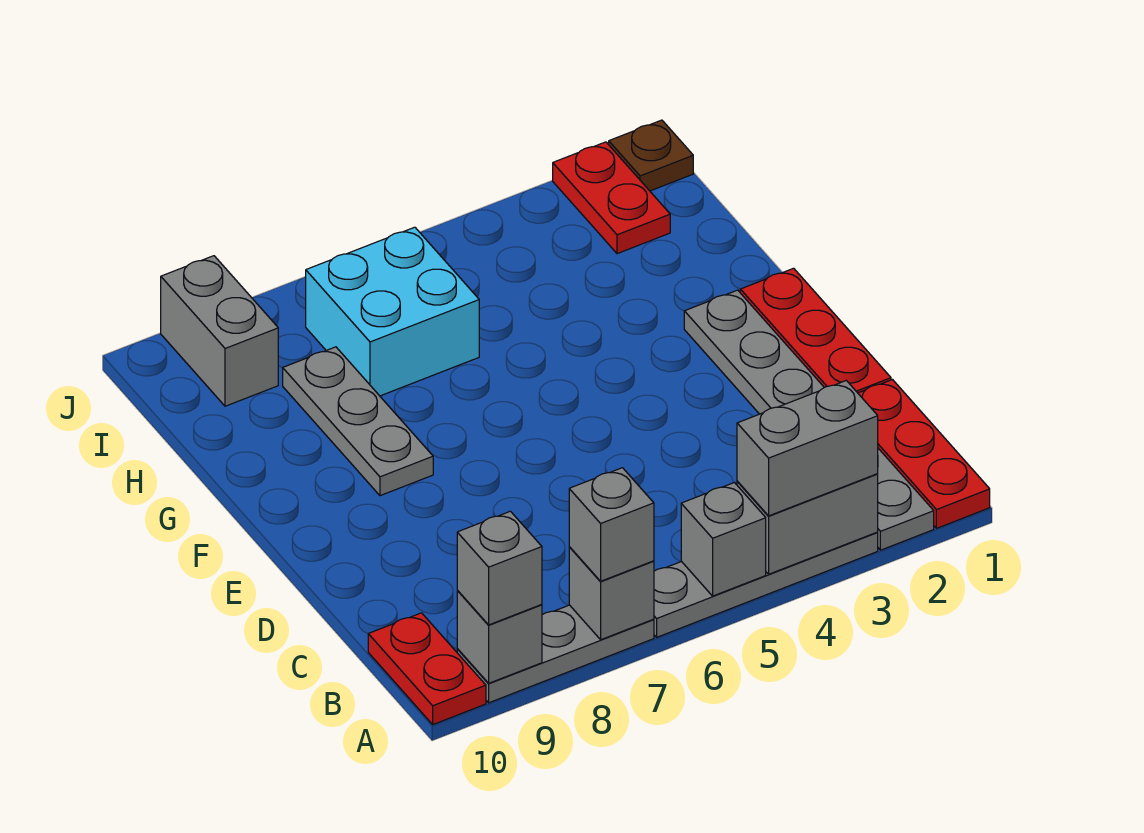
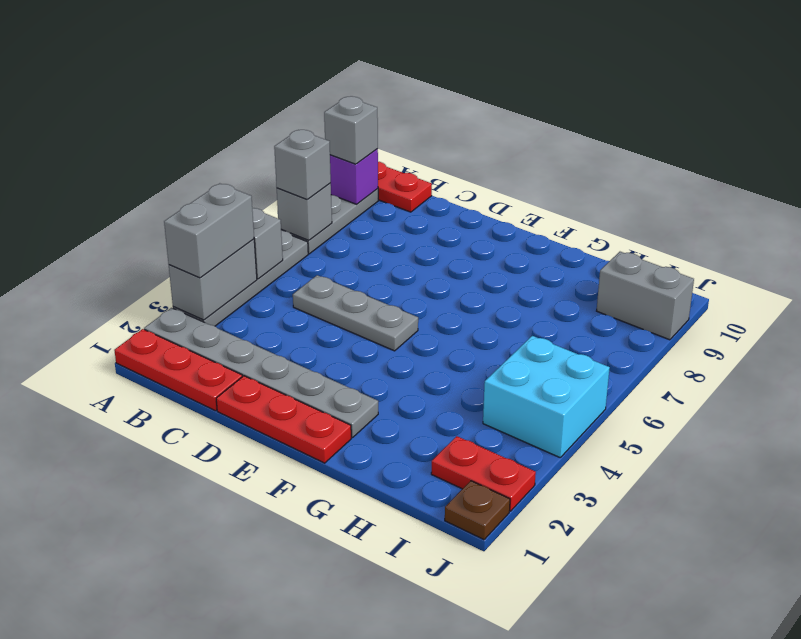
grey 1x1 brick [457,591,542,683] -> purple 1x1 brick [330,149,378,204]
grey 1x3 plate [283,347,433,496] -> grey 1x3 plate moved to [293,275,418,351]
cyan 2x2 brick [306,227,479,396] -> cyan 2x2 brick moved to [483,336,610,457]

